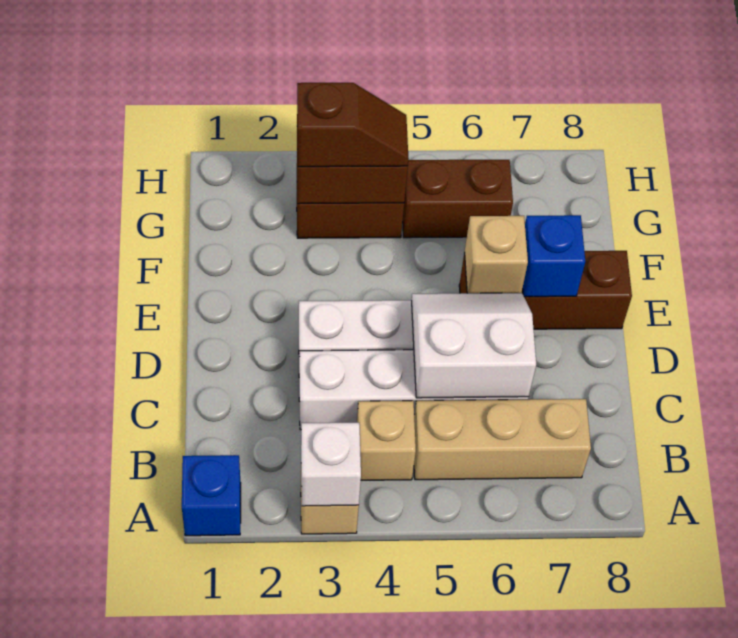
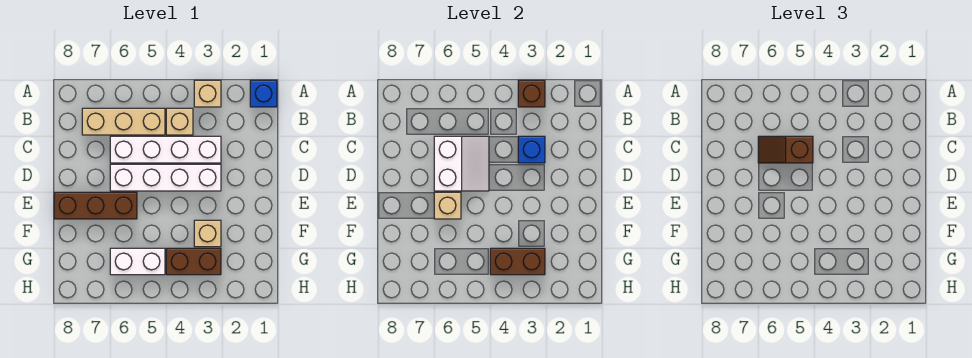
white 1x1 brick [301,423,361,506] -> brown 1x1 brick [518,80,545,107]
white 2x2 slope [412,293,536,398] -> white 2x2 slope turned to [434,136,489,191]
blue 1x1 brick [523,215,585,297] -> blue 1x1 brick moved to [518,136,545,163]
none -> tan 1x1 brick [194,220,221,247]
brown 1x2 slope [297,83,409,167] -> brown 1x2 slope moved to [758,136,813,163]
brown 1x2 brick [403,160,513,238] -> white 1x2 brick [110,248,165,275]

